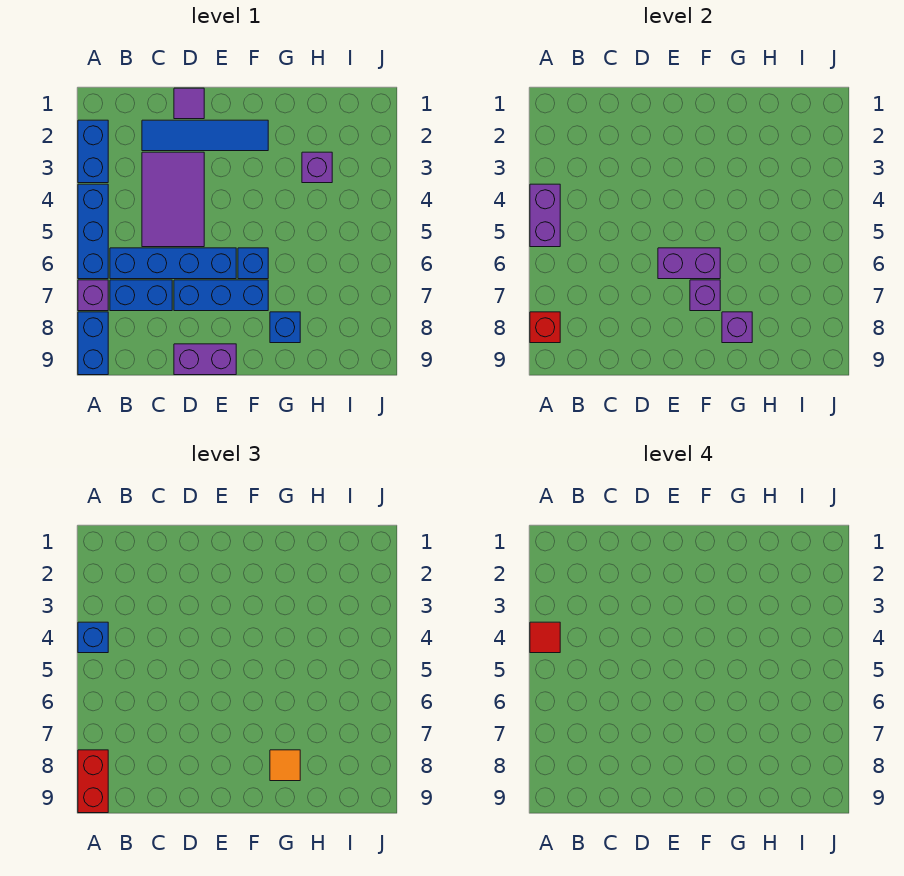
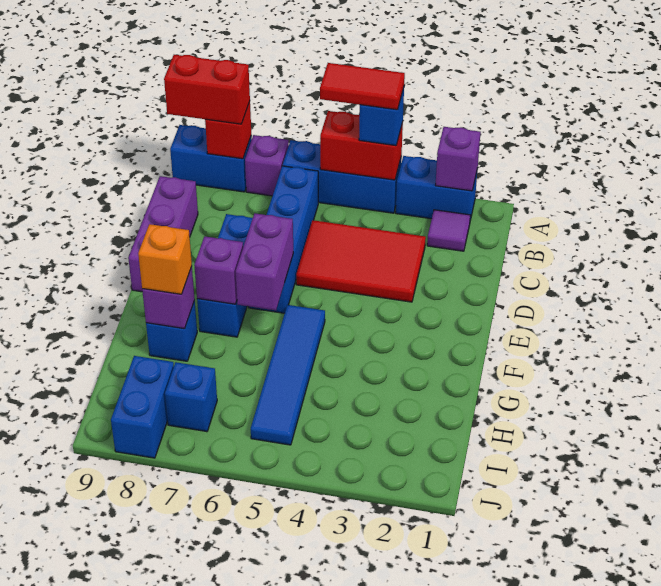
purple 1x2 brick [530,184,560,247] -> red 1x2 brick [320,111,403,180]
red 1x1 tile [530,622,560,653] -> red 1x2 tile [320,63,405,110]
blue 1x2 brick [110,280,172,311] -> blue 1x2 brick moved to [111,356,174,458]
blue 1x4 tile [142,120,268,151] -> blue 1x4 tile moved to [251,305,325,445]
purple 2x3 tile [142,152,204,247] -> red 2x3 tile [296,220,426,302]
purple 1x1 tile [174,88,204,119] -> purple 1x1 tile moved to [427,210,470,251]
purple 1x2 brick [174,344,236,375] -> purple 1x3 brick [128,176,198,292]
blue 1x1 brick [238,248,268,279] -> blue 1x1 brick moved to [165,362,217,432]
orange 1x1 tile [270,750,300,781] -> orange 1x1 brick [138,224,192,294]
purple 1x1 brick [302,152,332,183] -> purple 1x1 brick moved to [436,127,481,191]

